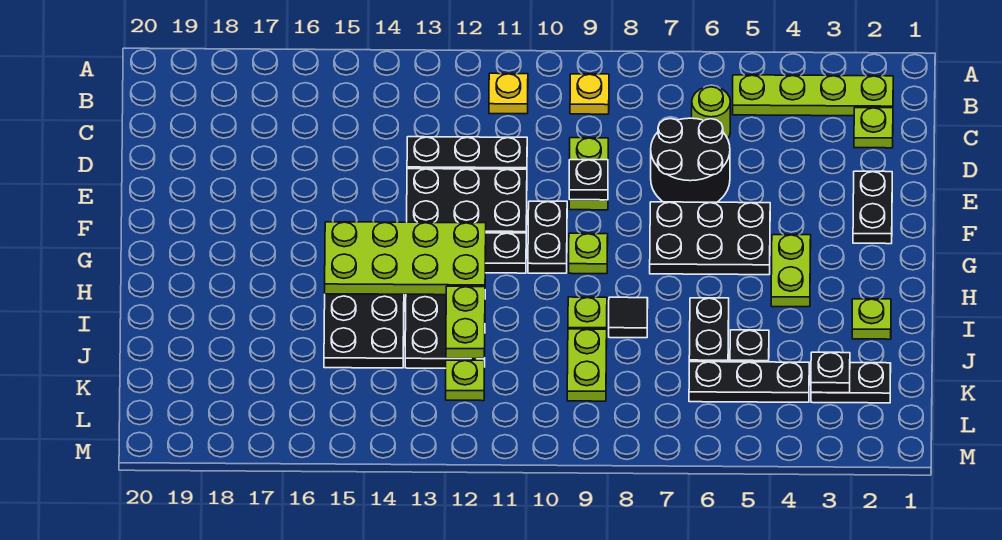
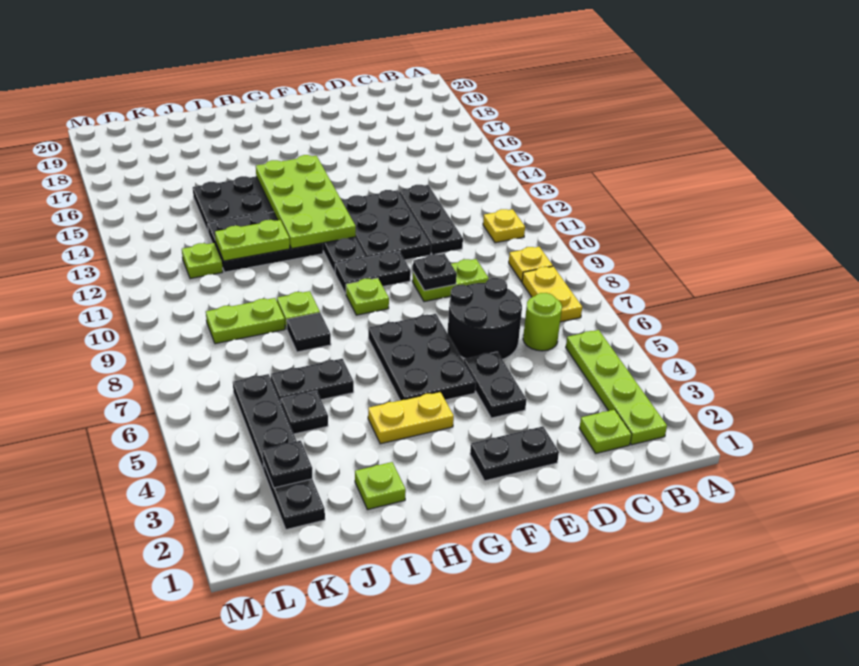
none -> yellow 1x2 plate [522,266,582,322]
none -> black 1x2 plate [464,352,526,418]
lime 1x2 plate [771,235,811,307] -> yellow 1x2 plate [368,392,454,444]

